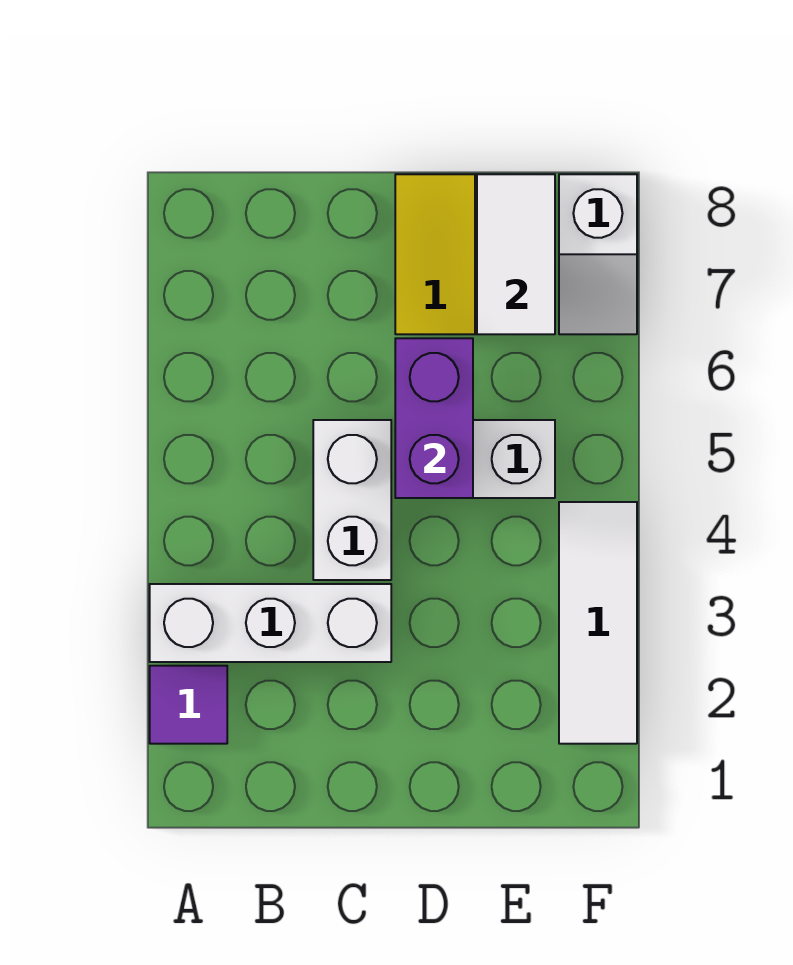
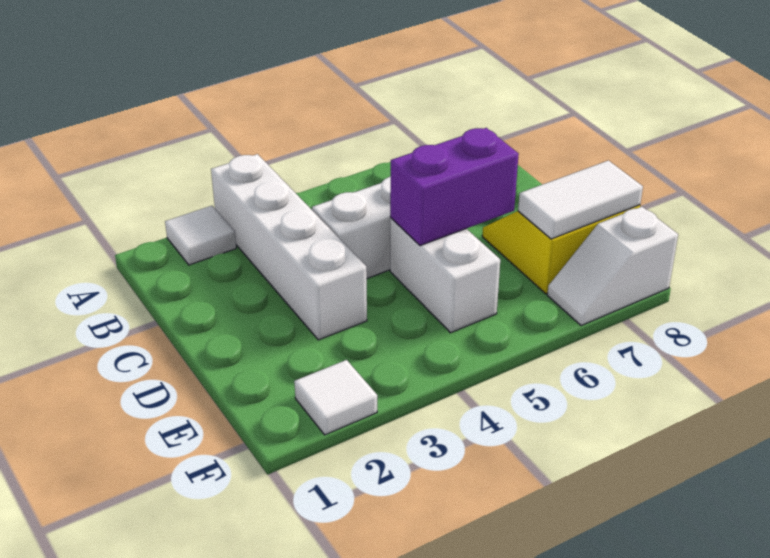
purple 1x1 tile [150,666,227,744] -> white 1x1 tile [165,206,236,265]
white 1x3 brick [150,584,391,662] -> white 1x4 brick [211,154,367,340]
white 1x3 tile [559,502,637,744] -> white 1x1 tile [294,360,377,435]

